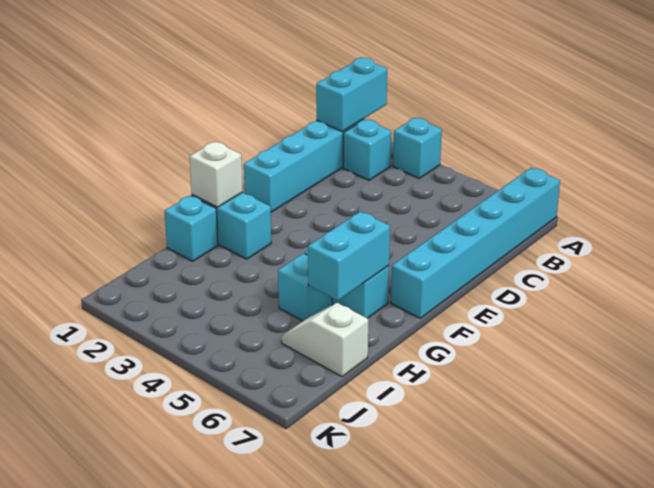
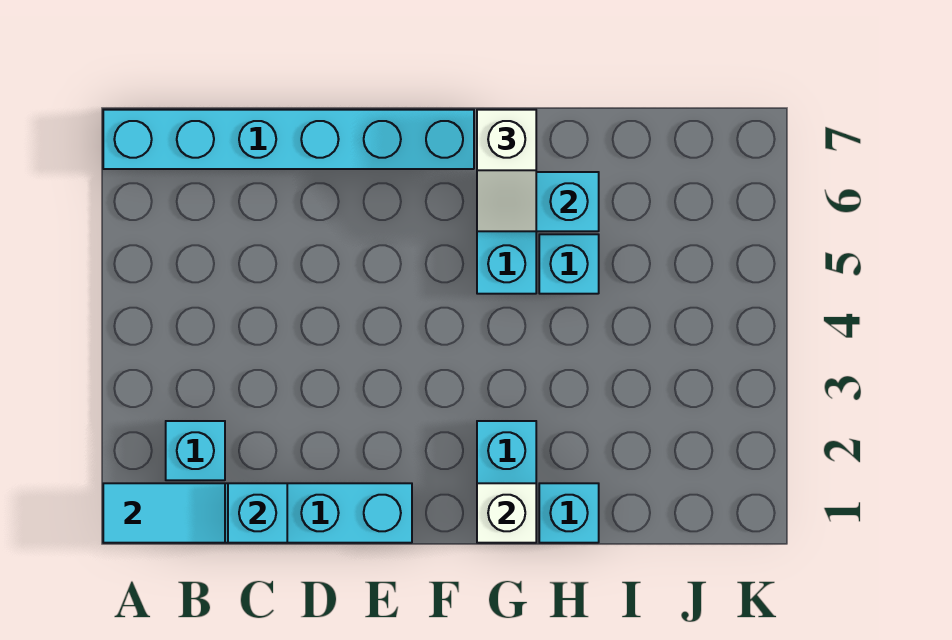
cyan 1x2 brick [316,58,387,132] -> cyan 1x2 tile [103,483,225,543]
cyan 1x1 brick [393,118,442,178] -> cyan 1x1 brick moved to [228,483,287,543]
white 1x2 slope [281,303,368,377] -> white 1x2 slope moved to [477,110,536,231]

